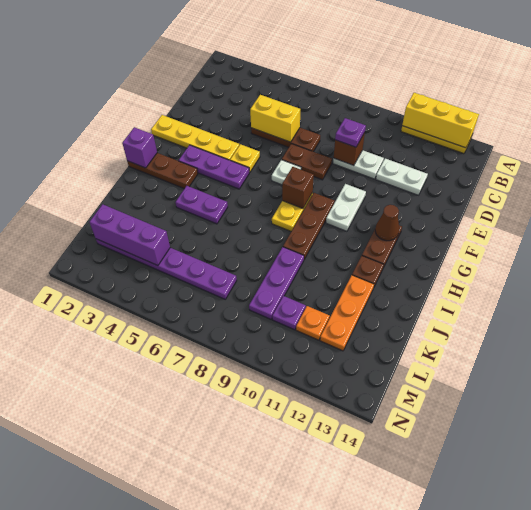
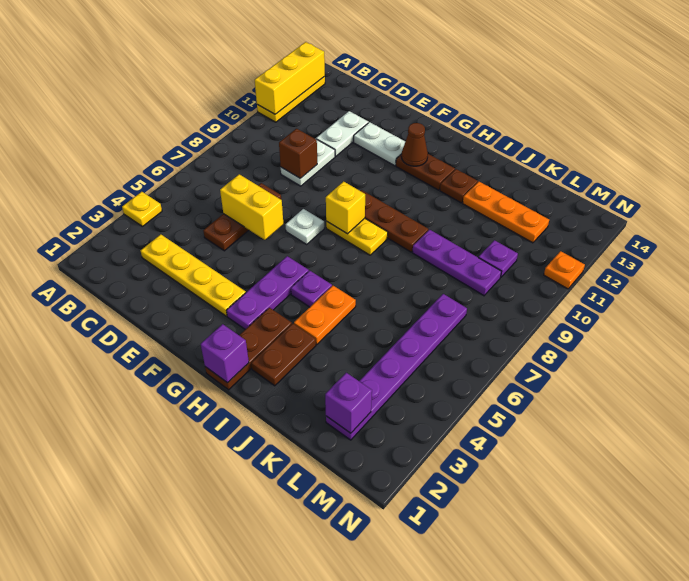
yellow 1x2 brick [250,95,300,142] -> yellow 1x2 brick turned to [220,174,283,240]
purple 1x1 plate [335,118,366,147] -> purple 1x1 plate moved to [291,271,332,307]
brown 1x2 plate [282,144,332,180] -> brown 1x2 plate moved to [251,324,316,386]
yellow 1x4 plate [151,115,239,160] -> yellow 1x4 plate turned to [140,234,246,316]
yellow 1x1 plate [230,144,260,172] -> yellow 1x1 plate moved to [122,192,162,226]
white 1x2 plate [326,184,366,231] -> white 1x2 plate moved to [354,122,405,166]
brown 1x1 brick [282,167,314,208] -> yellow 1x1 brick [326,181,365,234]
purple 1x2 plate [175,186,228,224] -> orange 1x2 plate [294,286,356,345]
purple 1x3 brick [89,204,170,266] -> purple 1x1 brick [325,373,372,433]
orange 1x1 plate [296,306,330,340] -> orange 1x1 plate moved to [544,251,585,289]

